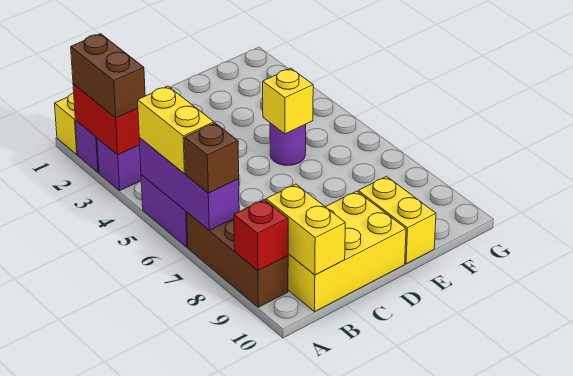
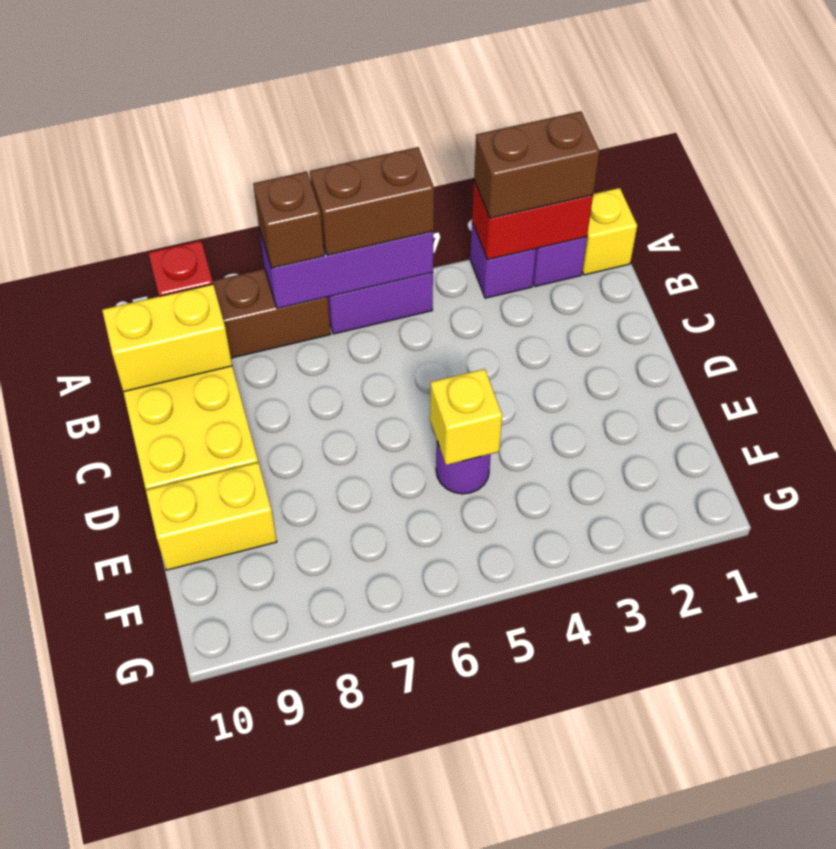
yellow 1x2 brick [138,86,214,174] -> brown 1x2 brick [310,147,434,255]

